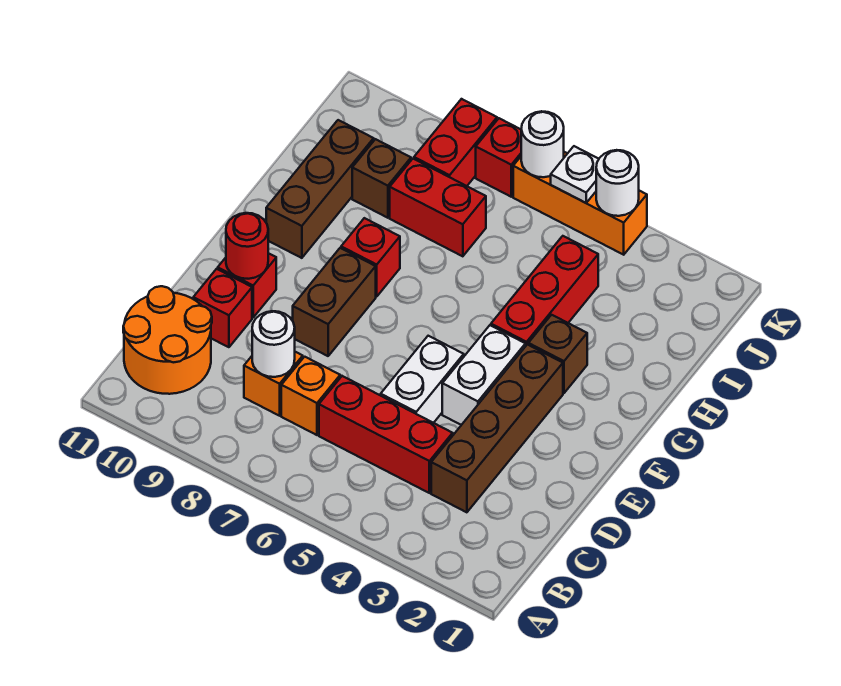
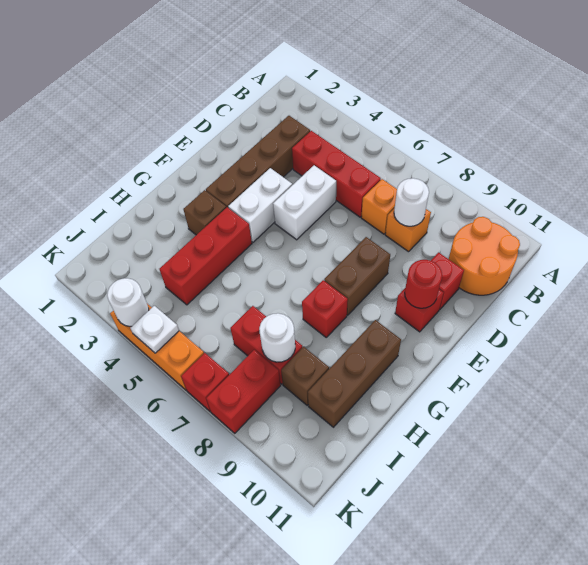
white 1x1 round brick [521,111,564,177] -> white 1x1 round brick moved to [259,313,295,362]

